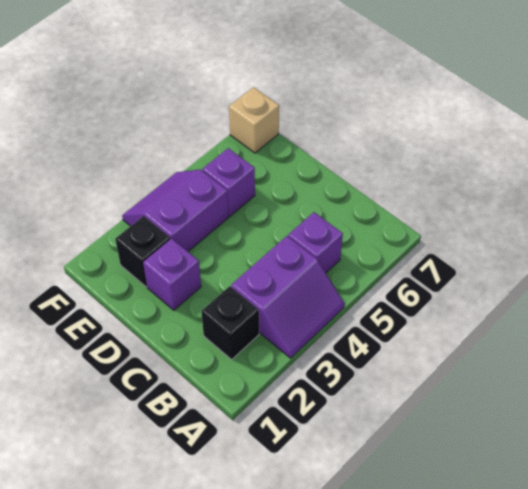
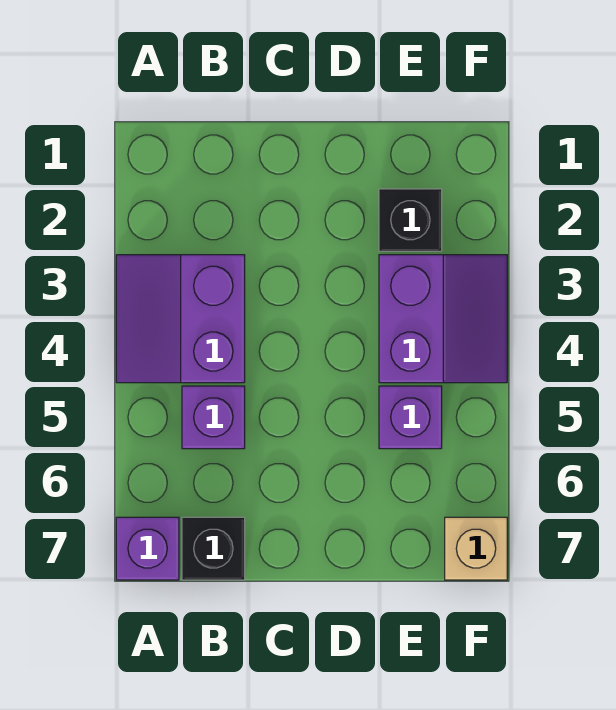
black 1x1 brick [201,286,259,359] -> black 1x1 brick moved to [182,517,245,580]
purple 1x1 brick [143,238,201,310] -> purple 1x1 brick moved to [116,517,179,580]

